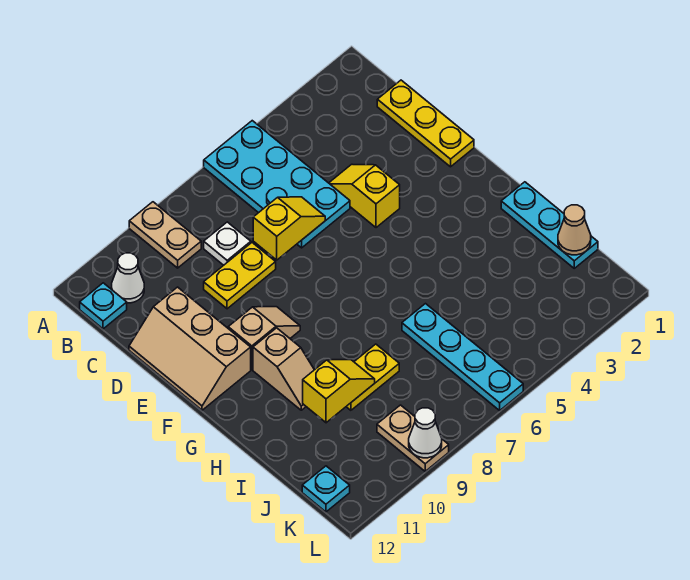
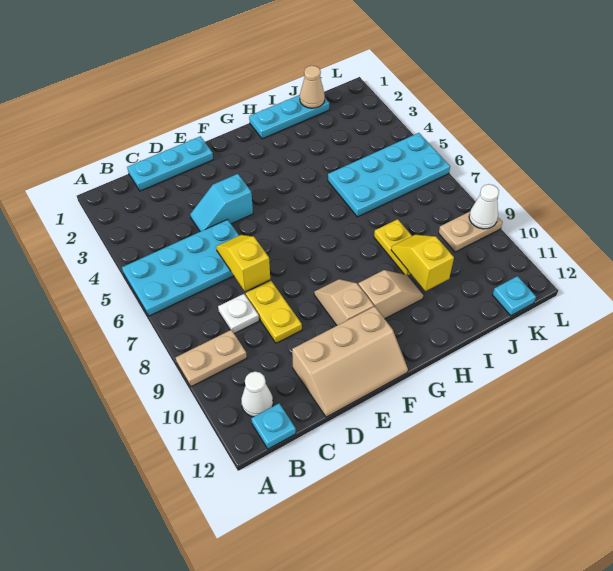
yellow 1x3 plate [377,80,474,167] -> cyan 1x3 plate [127,136,213,191]
yellow 1x2 slope [329,164,400,228] -> cyan 1x2 slope [190,174,253,232]
cyan 1x4 plate [402,304,523,410] -> cyan 2x4 plate [328,133,450,217]

